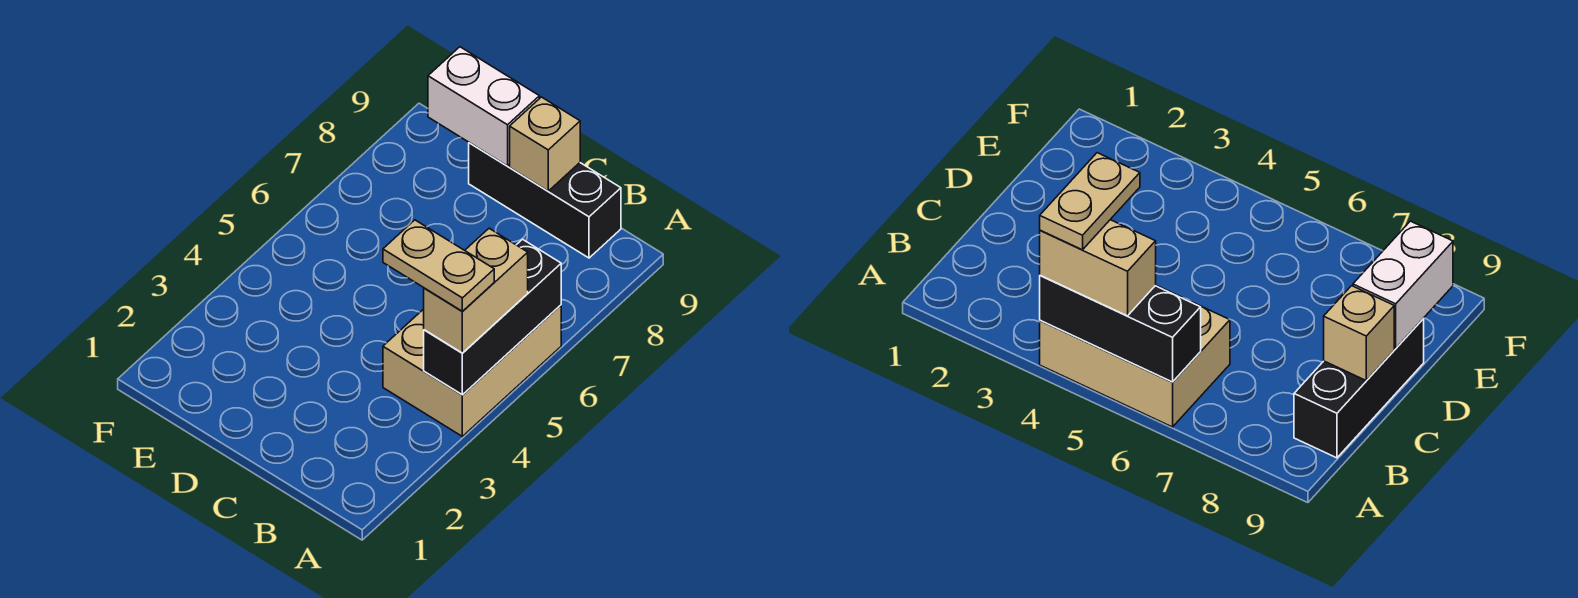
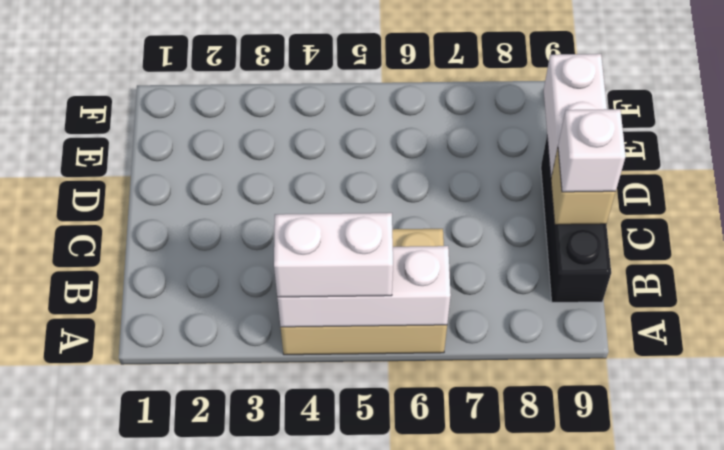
black 1x3 brick [424,239,561,395] -> white 1x3 brick [277,246,451,327]
tan 1x2 brick [424,228,528,353] -> white 1x2 brick [274,213,393,297]
tan 1x2 plate [383,220,494,312] -> none
none -> white 1x1 brick [558,109,626,192]

